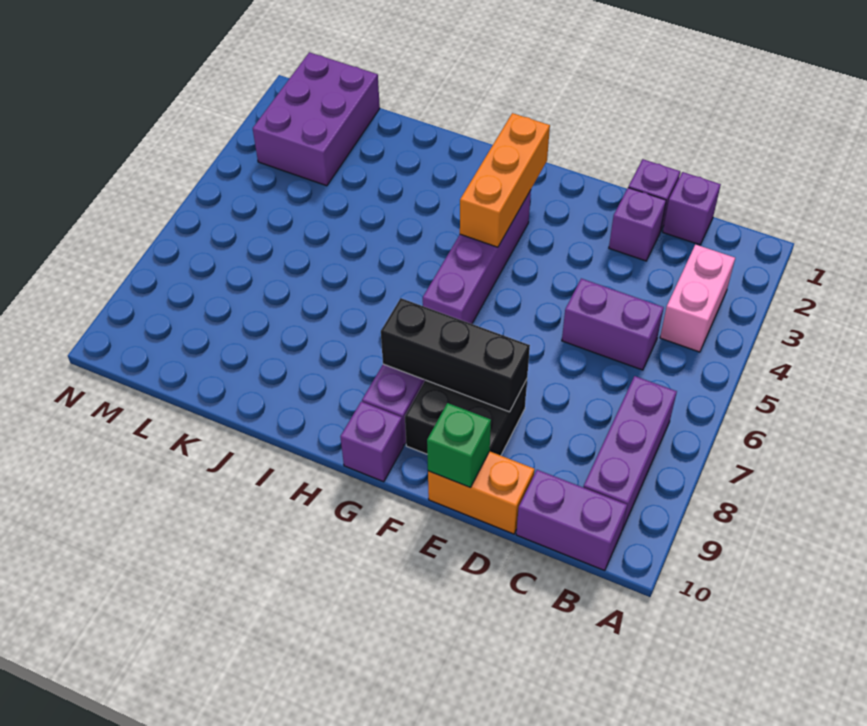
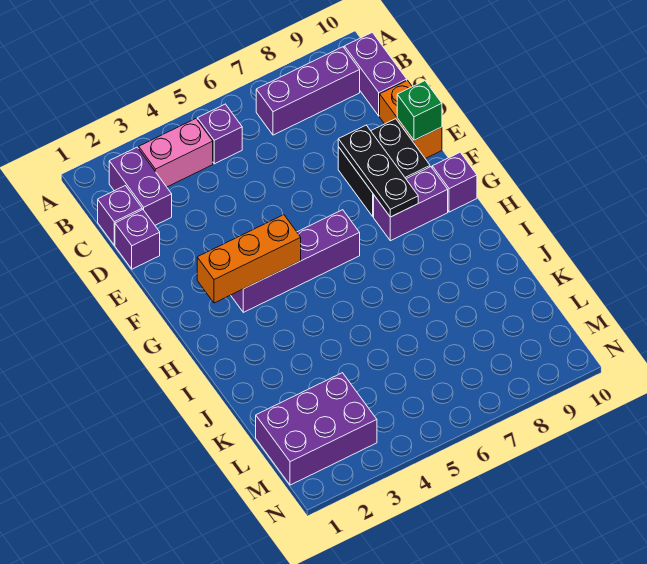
purple 1x2 brick [562,279,664,370] -> purple 1x2 brick moved to [109,147,172,225]
purple 1x1 brick [609,188,666,261] -> purple 1x1 brick moved to [197,104,242,164]
black 1x3 brick [381,298,530,412] -> black 1x3 plate [338,125,418,217]

